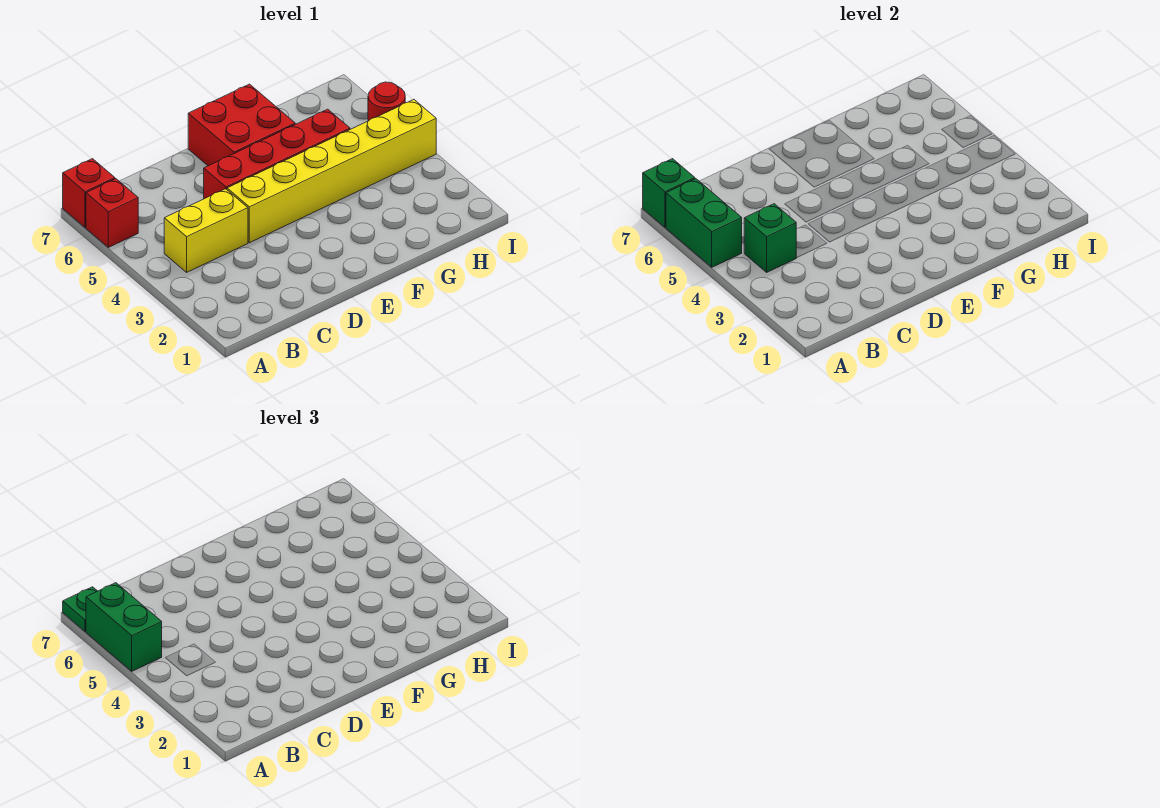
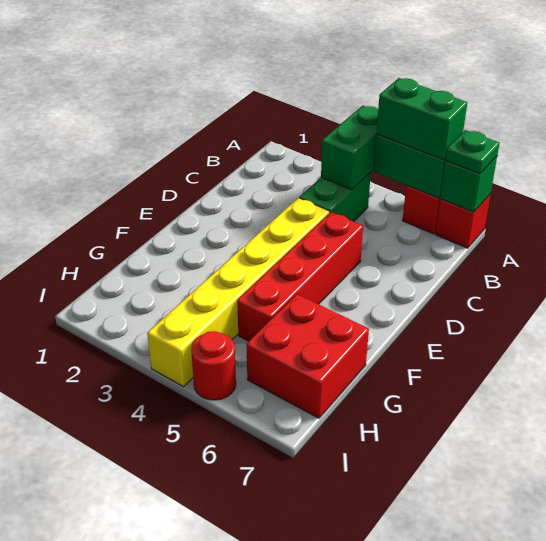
yellow 1x2 brick [164,189,248,272] -> green 1x2 brick [299,173,371,221]
green 1x1 brick [744,204,796,272] -> green 1x2 brick [321,106,378,190]
red 2x2 brick [188,84,295,166] -> red 2x2 brick moved to [246,294,369,418]

